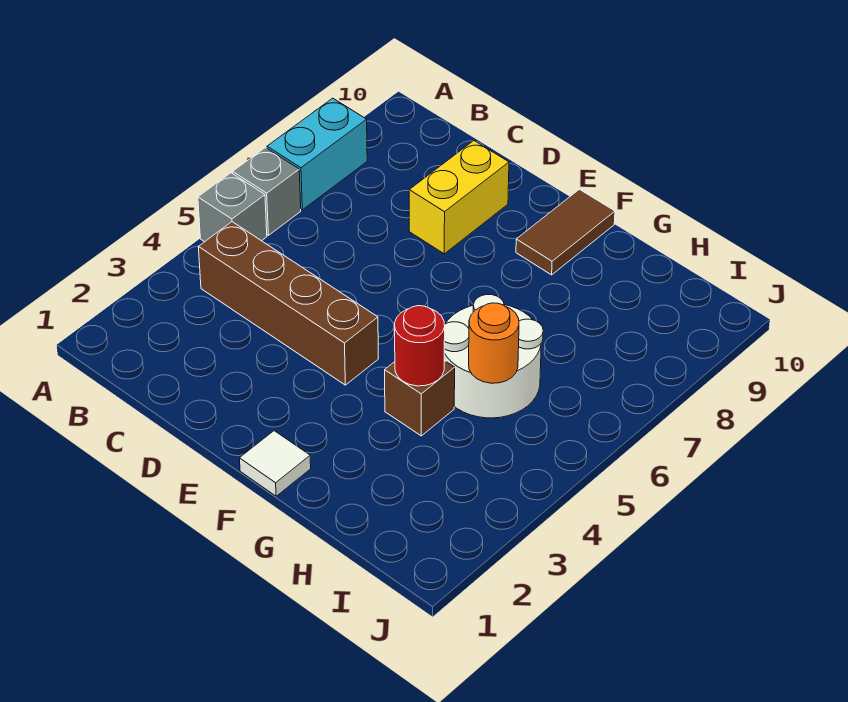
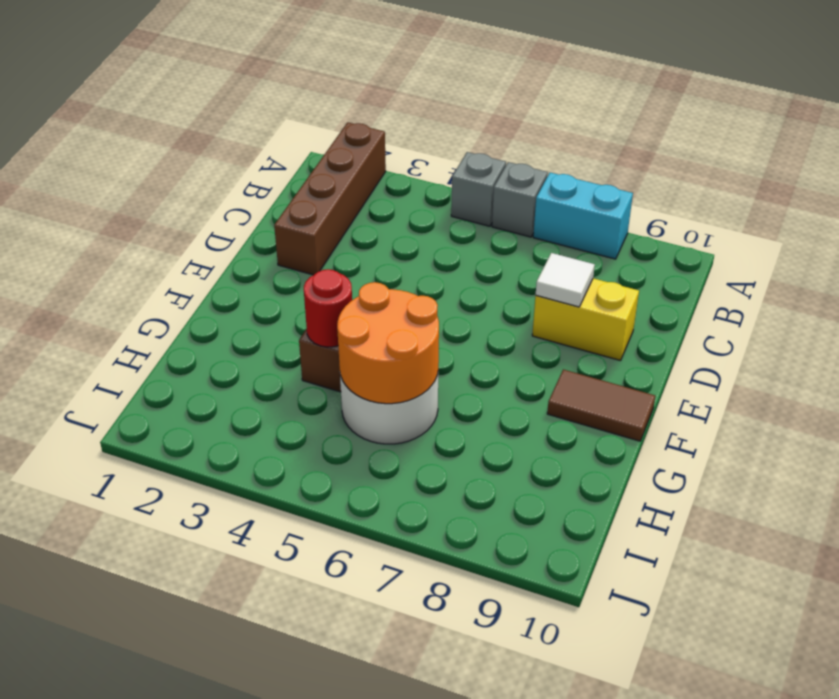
brown 1x4 brick [198,222,378,385] -> brown 1x4 brick moved to [274,122,386,275]
white 1x1 tile [240,431,311,496] -> white 1x1 tile moved to [536,253,595,307]
orange 1x1 round brick [469,303,519,383] -> orange 2x2 round brick [337,282,439,404]

